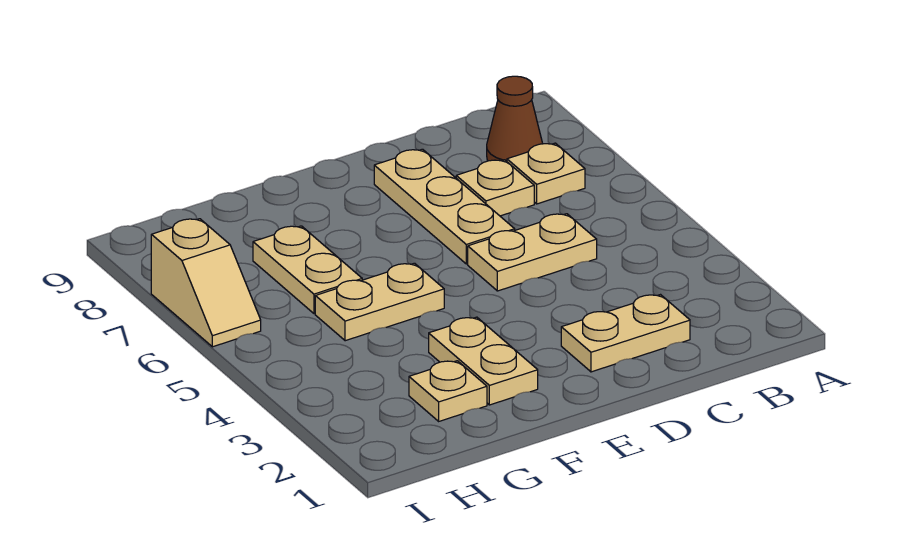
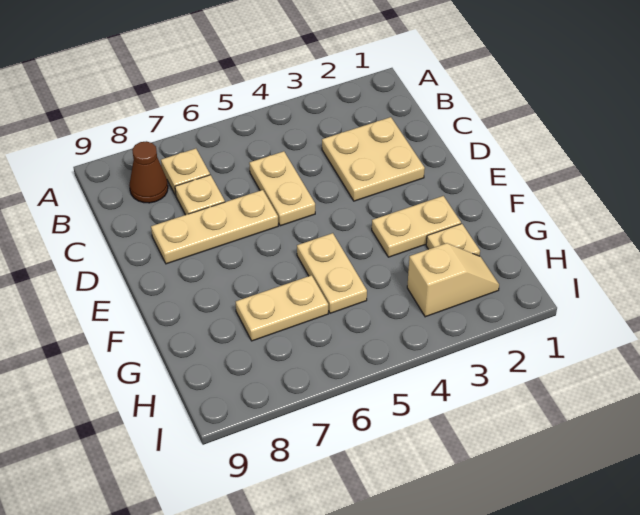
tan 1x2 plate [561,295,690,372] -> tan 2x2 plate [322,117,425,201]
tan 1x2 slope [151,219,261,347] -> tan 1x2 slope moved to [407,243,499,317]

